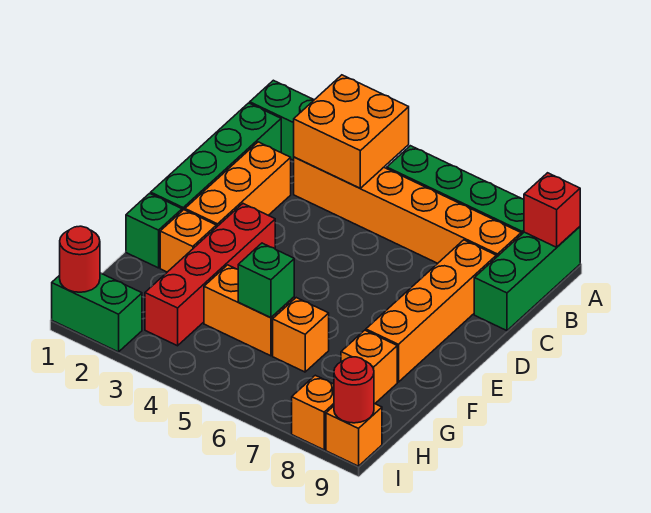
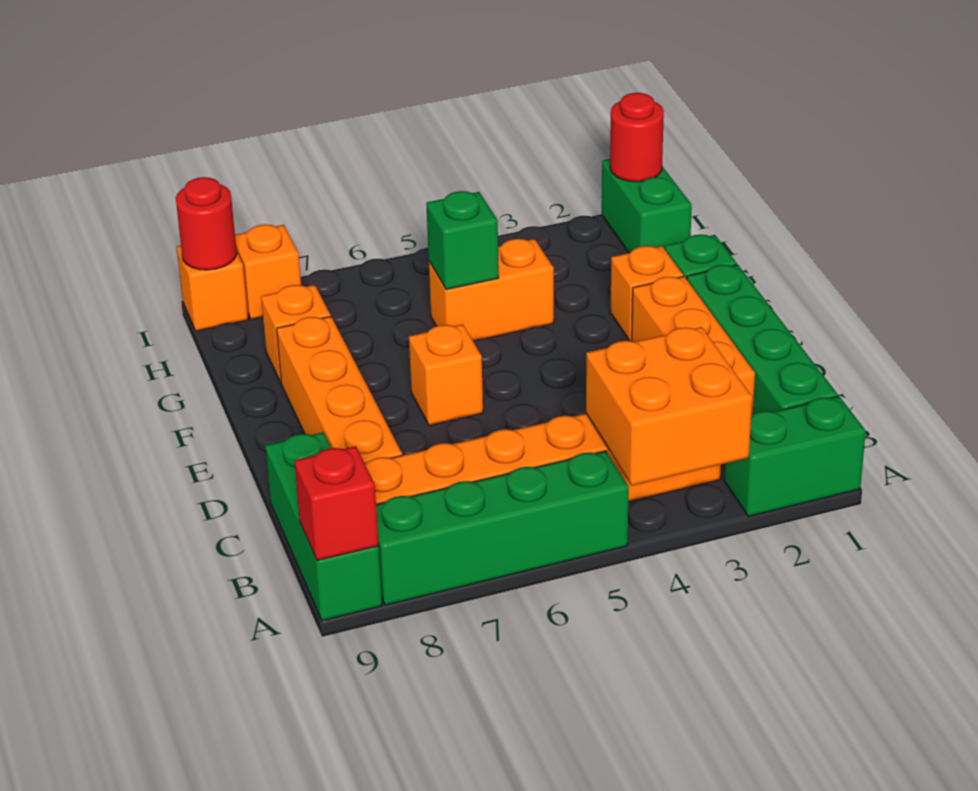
red 1x4 brick [145,204,275,346] -> none
orange 1x1 brick [273,298,329,372] -> orange 1x1 brick moved to [409,324,483,425]
green 1x2 brick [52,273,142,352] -> green 1x2 brick turned to [602,159,692,253]

